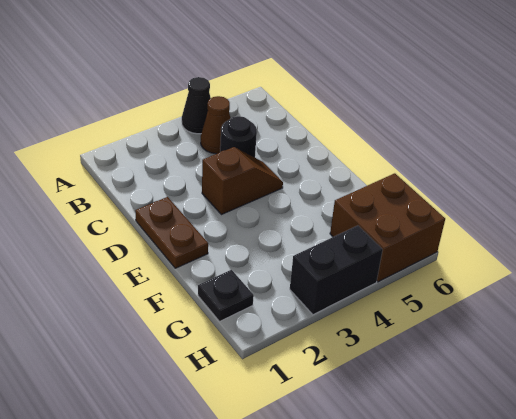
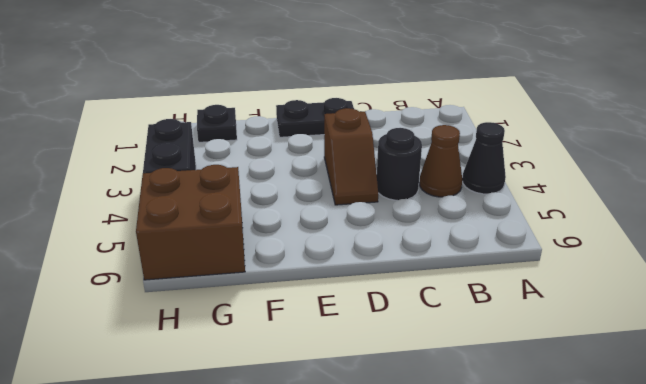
brown 1x2 plate [135,197,208,268] -> black 1x2 plate [276,98,354,137]

